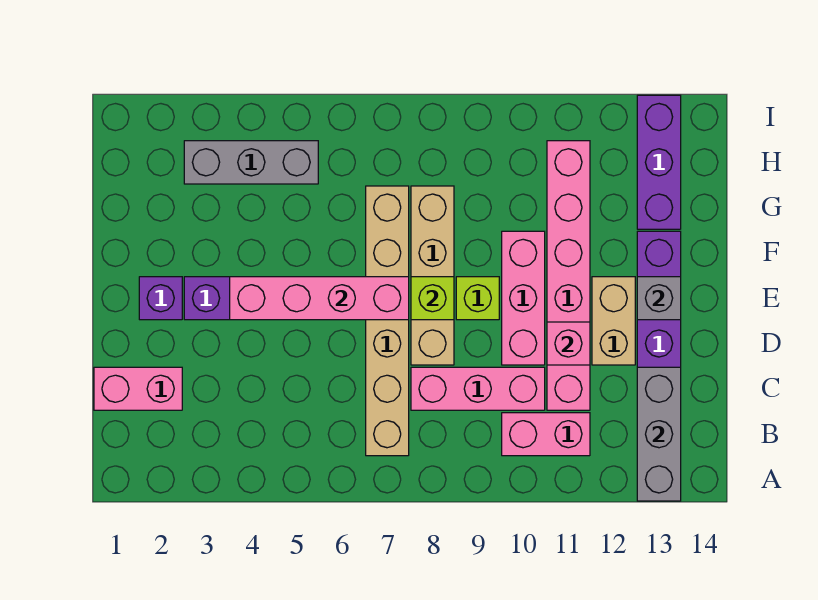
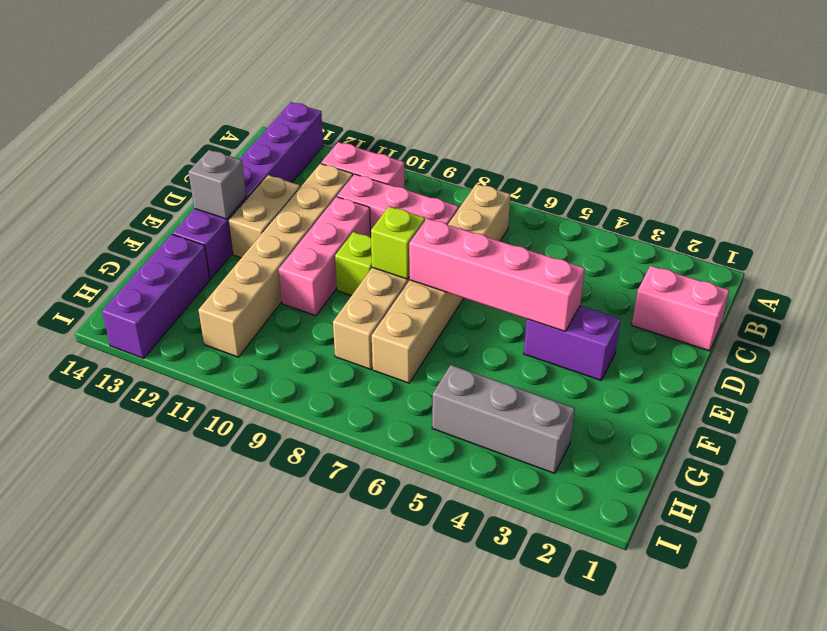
grey 1x3 brick [637,367,681,501] -> none
pink 1x6 brick [547,141,590,410] -> tan 1x6 brick [198,164,353,357]
pink 1x1 brick [547,322,590,365] -> none
purple 1x1 brick [139,277,182,320] -> none

